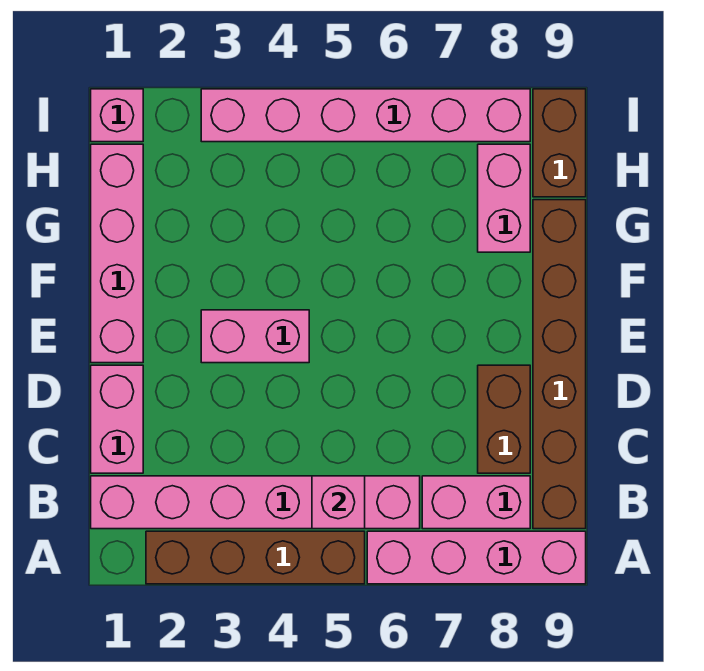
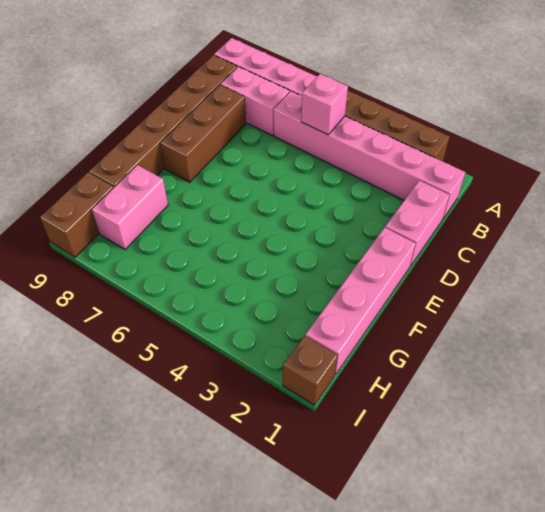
brown 1x2 brick [478,365,530,473] -> brown 1x3 brick [160,85,246,182]
pink 1x2 brick [201,310,309,363] -> none
pink 1x1 brick [91,89,143,142] -> brown 1x1 brick [283,336,338,405]
pink 1x6 brick [201,89,530,142] -> none

